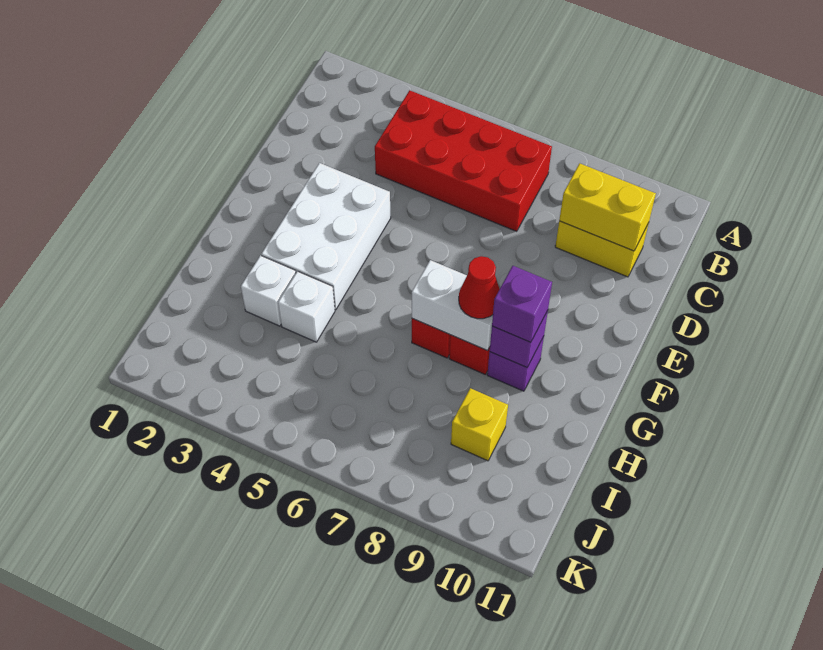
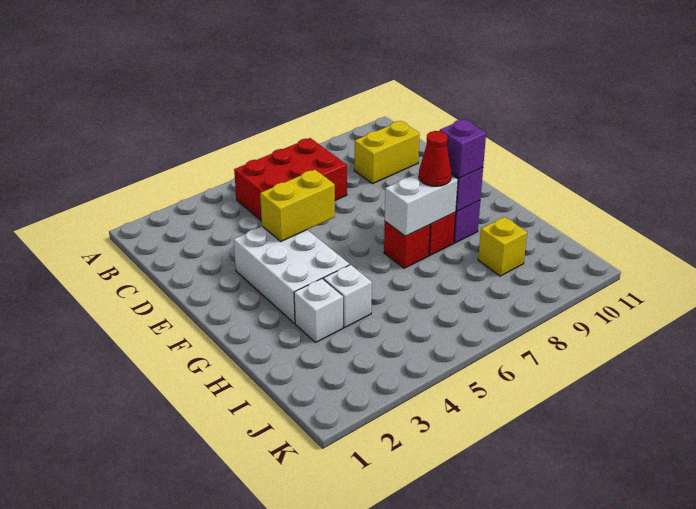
red 2x4 brick [375,90,552,231] -> red 2x3 brick [234,138,347,221]
yellow 1x2 brick [559,163,656,251] -> yellow 1x2 brick moved to [260,170,335,241]

